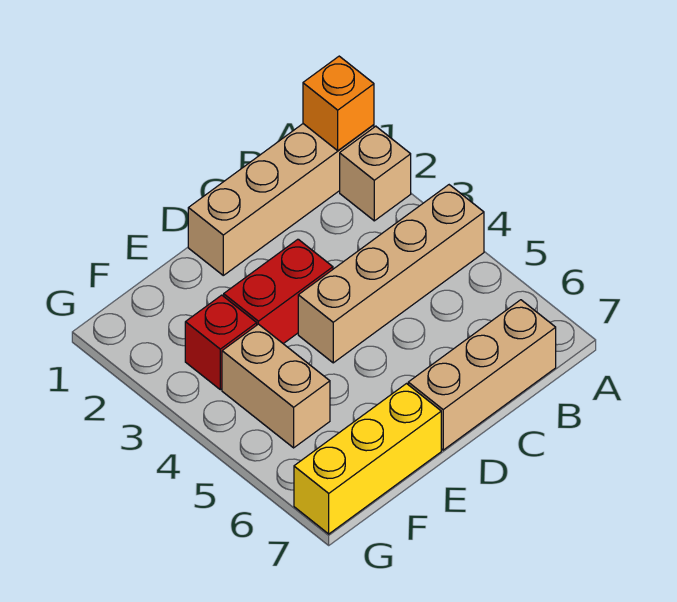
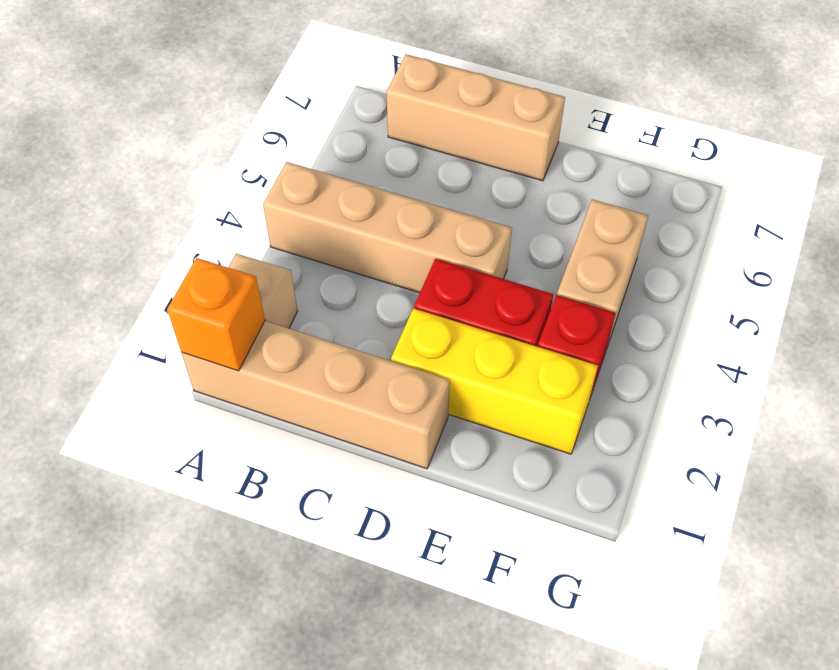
yellow 1x3 brick [294,384,441,534] -> yellow 1x3 brick moved to [391,308,598,454]

